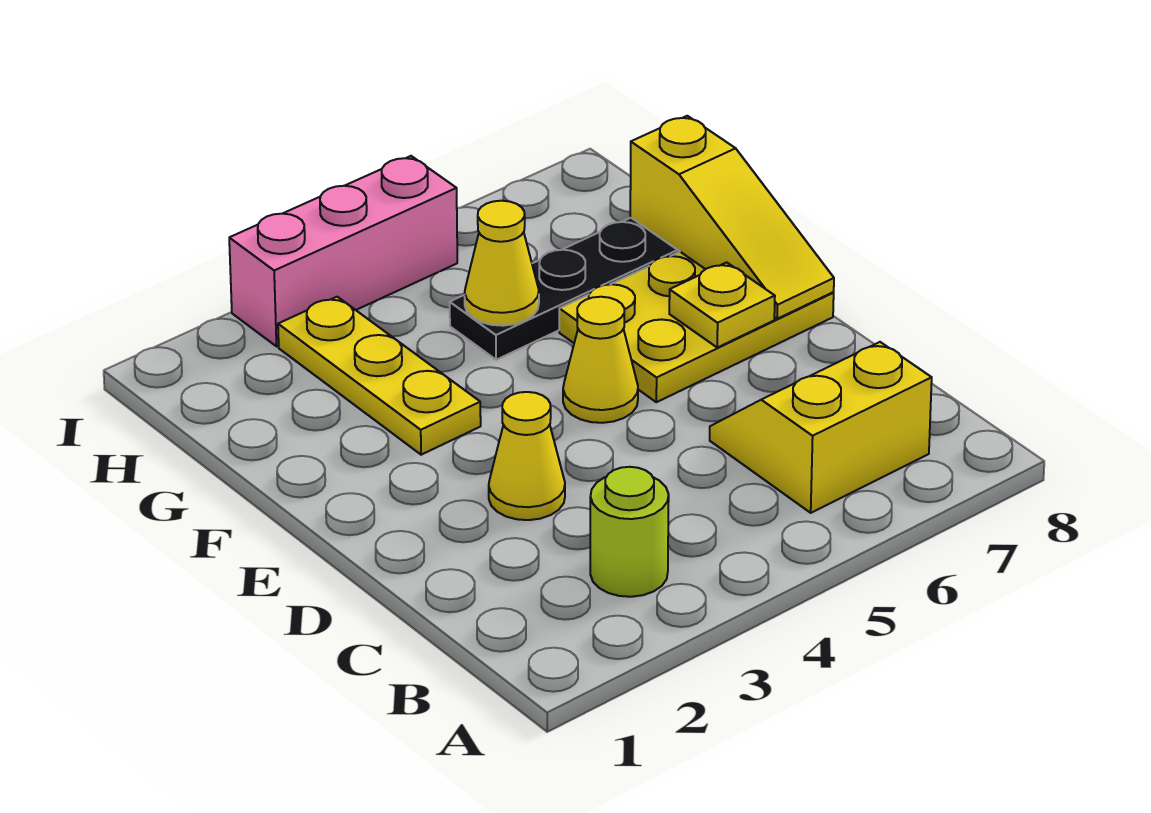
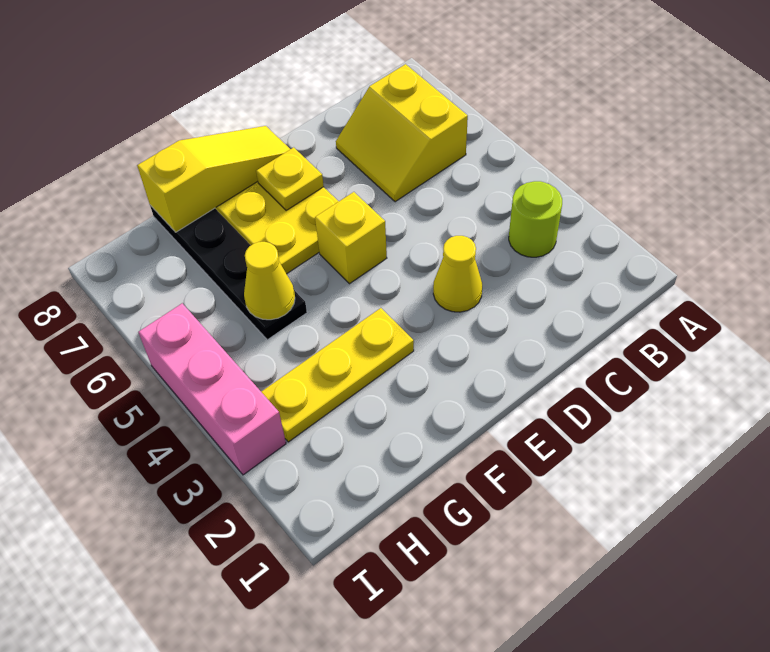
yellow 1x1 cone [563,297,638,423] -> yellow 1x1 brick [315,192,387,284]

